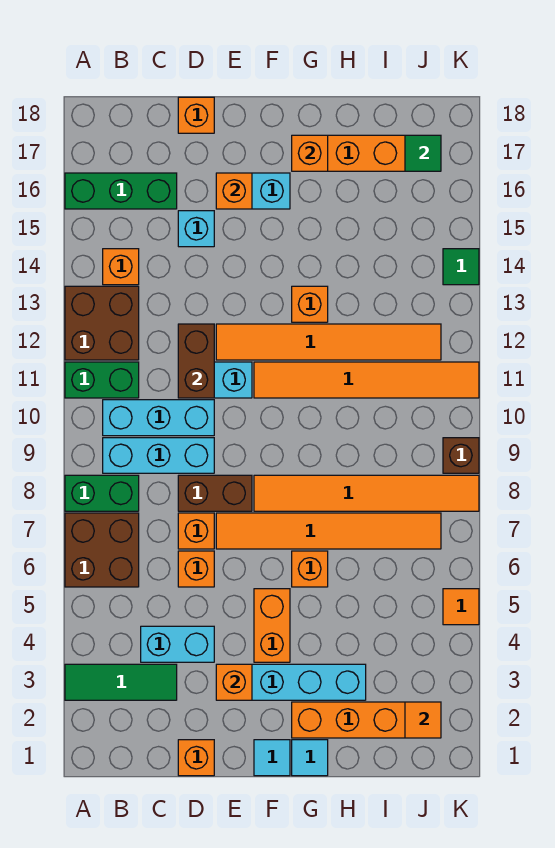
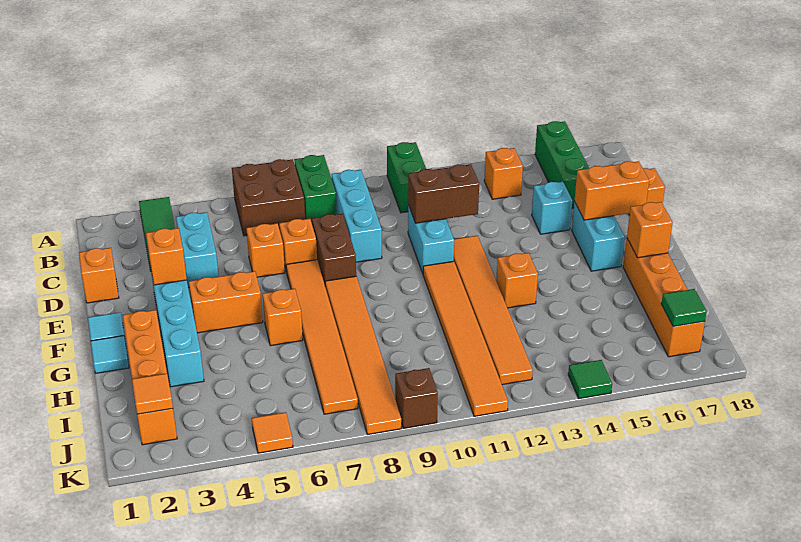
brown 2x2 brick [65,286,139,360] -> none
cyan 1x3 brick [103,400,214,436] -> none
orange 1x1 brick [216,173,252,209] -> orange 1x2 brick [575,161,649,220]

